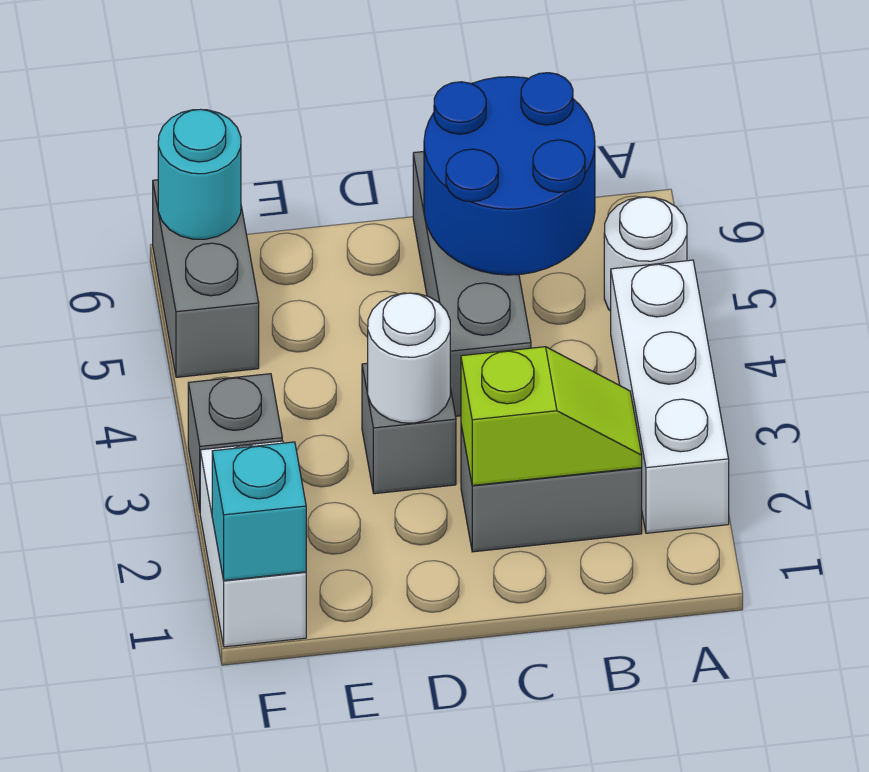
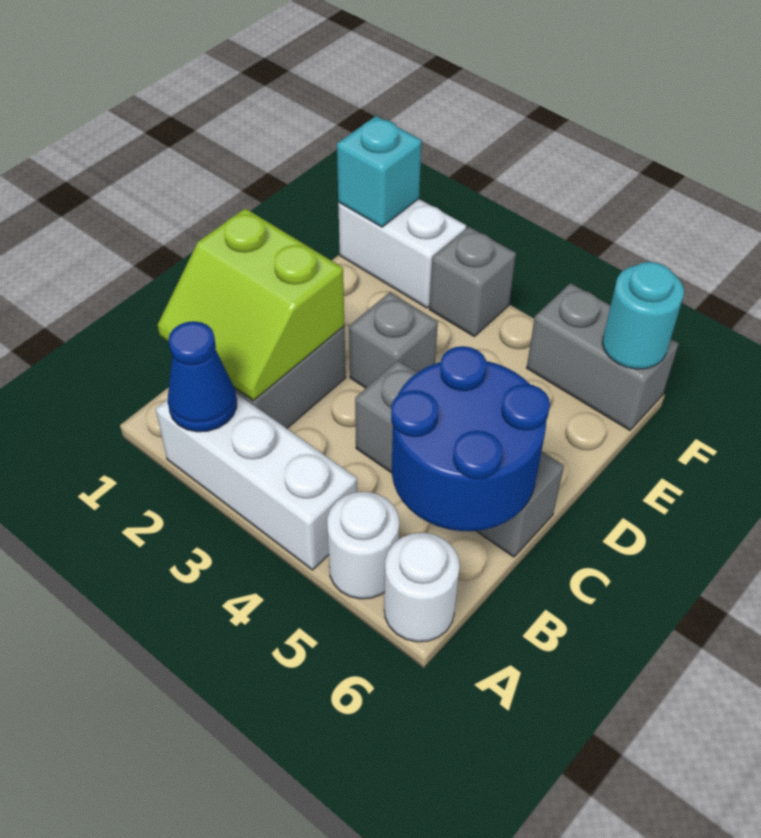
none -> blue 1x1 cone [168,321,237,432]
lime 1x2 slope [461,347,642,485] -> lime 2x2 slope [158,208,344,400]
white 1x1 round brick [368,293,450,423] -> white 1x1 round brick moved to [384,533,460,642]

